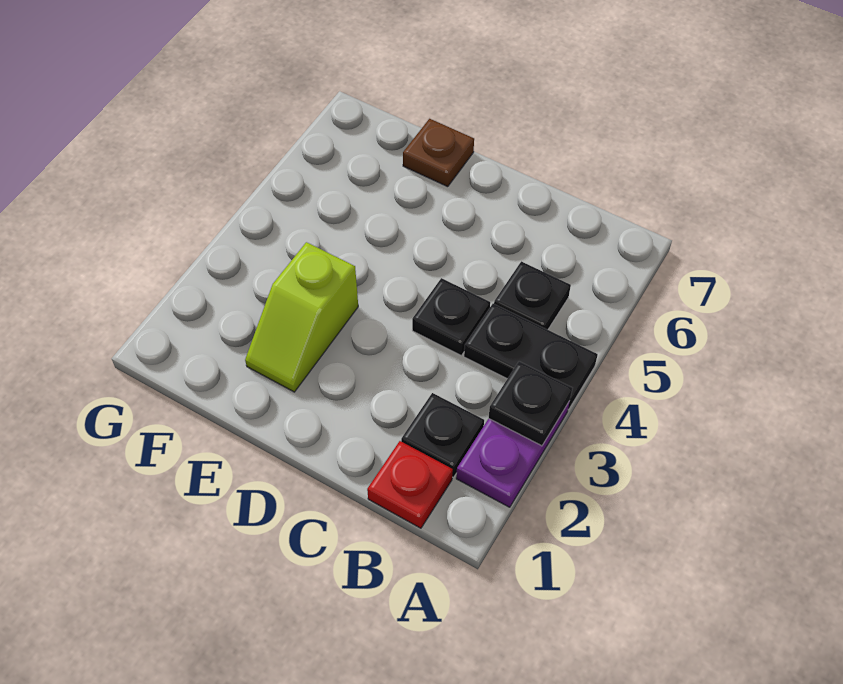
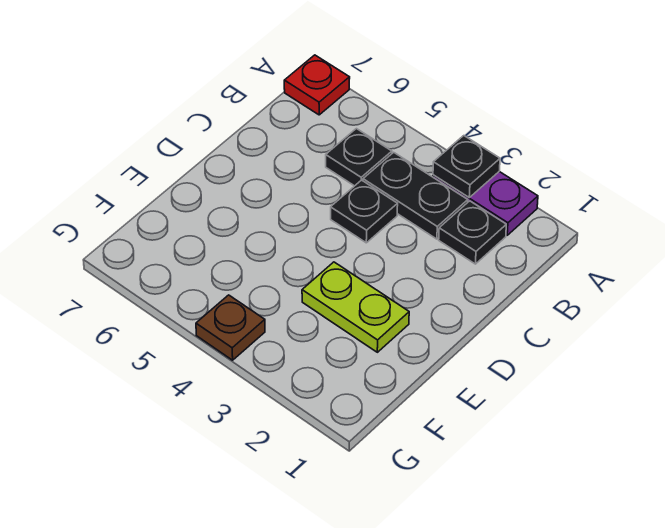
black 1x2 plate [464,303,598,410] -> black 1x2 plate turned to [363,152,468,239]
red 1x1 plate [367,441,453,528] -> red 1x1 plate moved to [284,55,350,115]
lime 1x2 slope [245,242,358,392] -> lime 1x2 plate [302,262,409,352]
brown 1x1 plate [403,119,474,187] -> brown 1x1 plate moved to [196,295,265,360]

